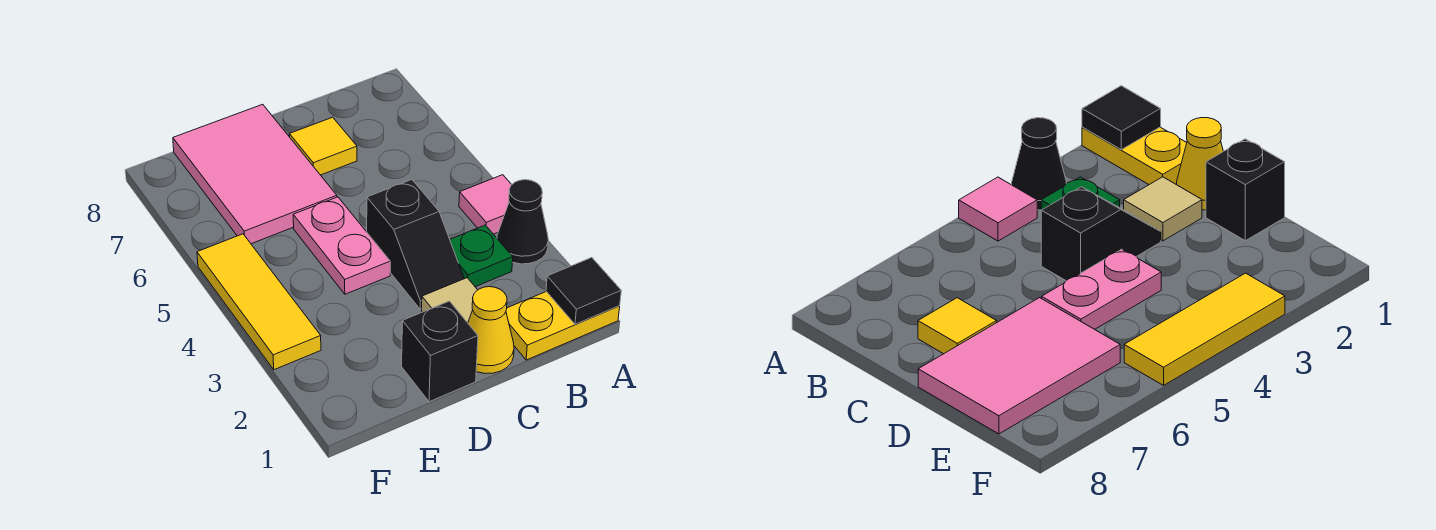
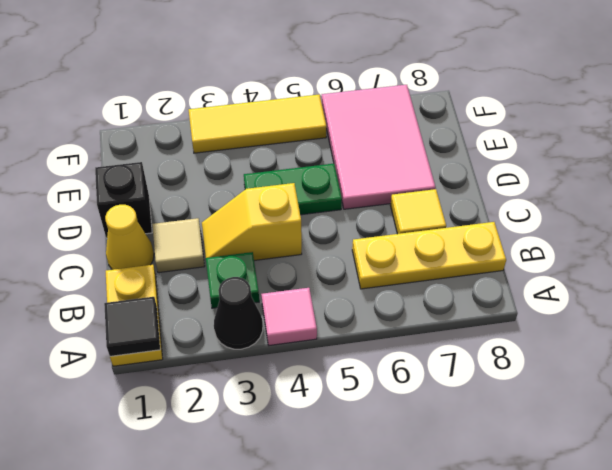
none -> yellow 1x3 plate [352,222,506,289]
black 1x2 slope [367,180,464,309] -> yellow 1x2 slope [202,183,302,261]
pink 1x2 plate [293,197,390,294] -> green 1x2 plate [244,164,342,215]
pink 2x3 tile [173,104,337,244] -> pink 2x3 tile turned to [322,85,436,209]

